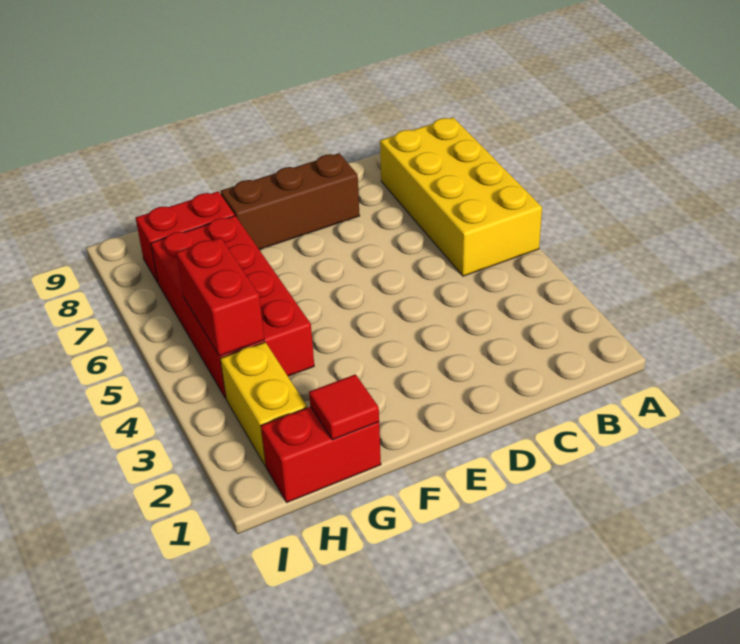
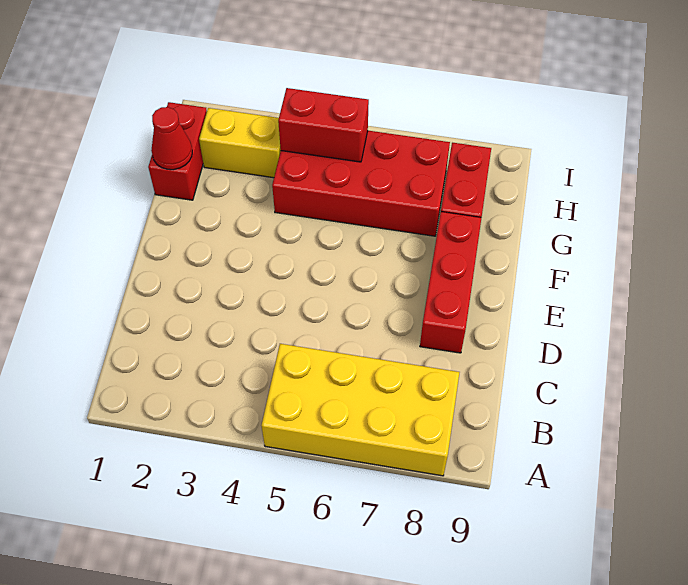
brown 1x3 brick [221,153,360,250] -> red 1x3 brick [420,212,481,353]
red 1x1 tile [309,374,379,440] -> red 1x1 cone [151,107,192,170]

